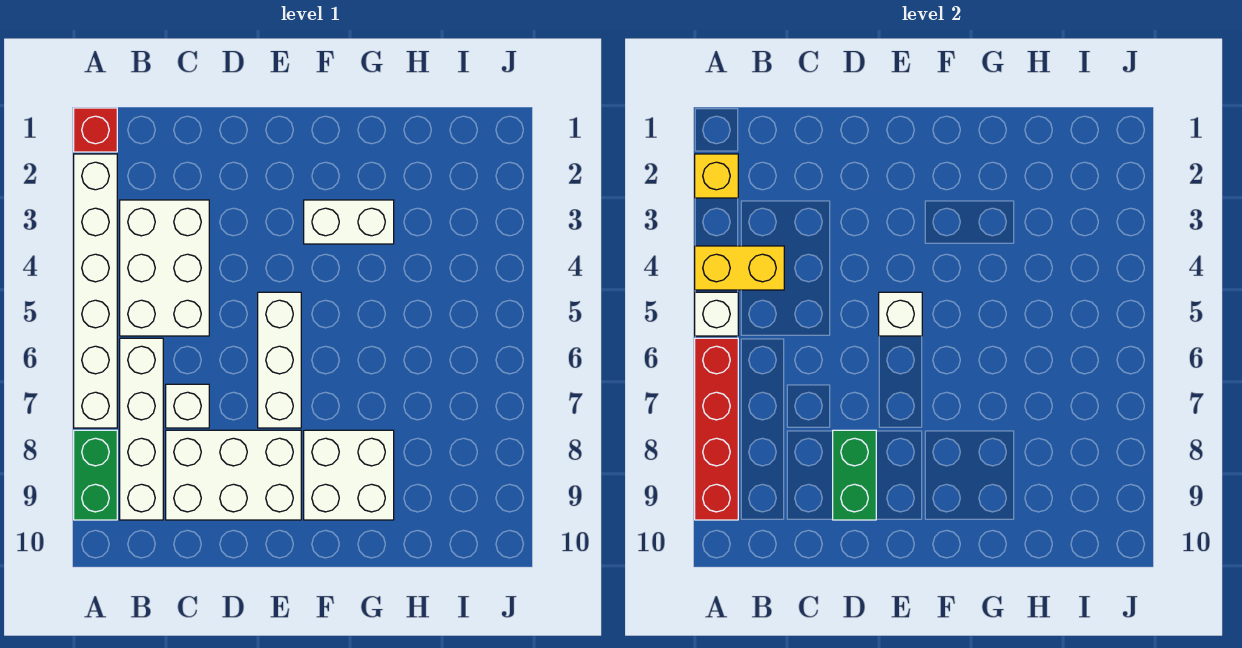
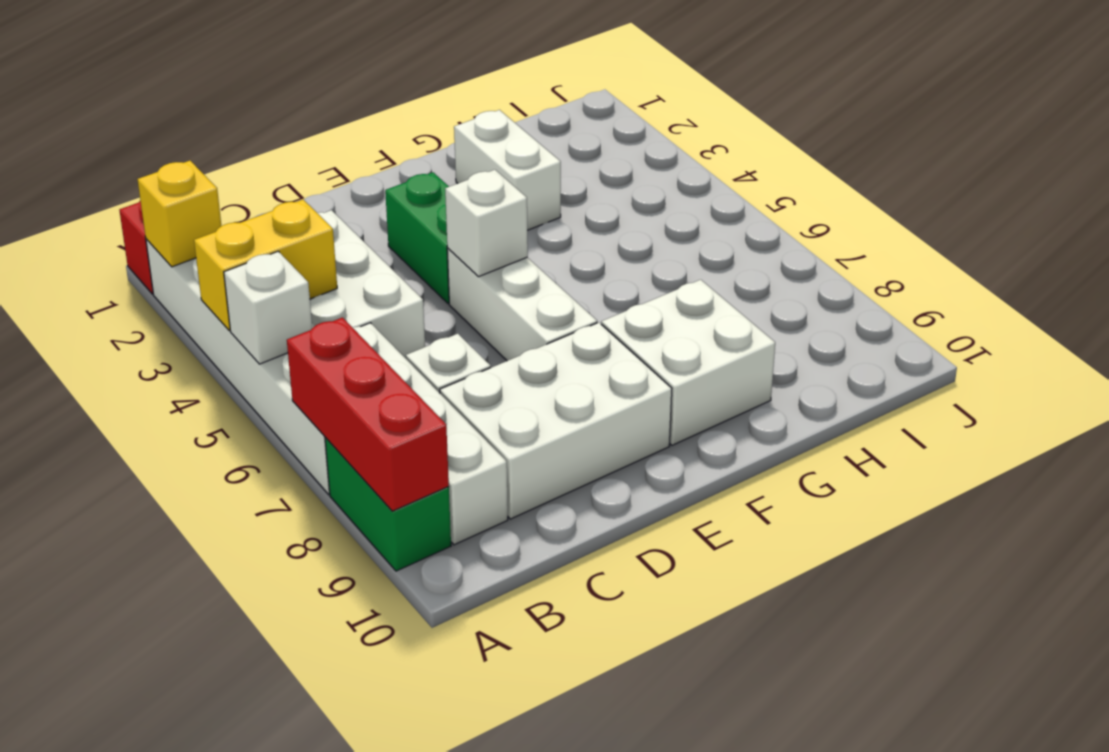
red 1x4 brick [695,338,738,520] -> red 1x3 brick [287,318,449,511]
green 1x2 brick [833,430,876,520] -> green 1x2 brick moved to [385,172,449,304]
white 1x2 brick [304,200,394,244] -> white 1x2 brick turned to [454,110,561,230]

